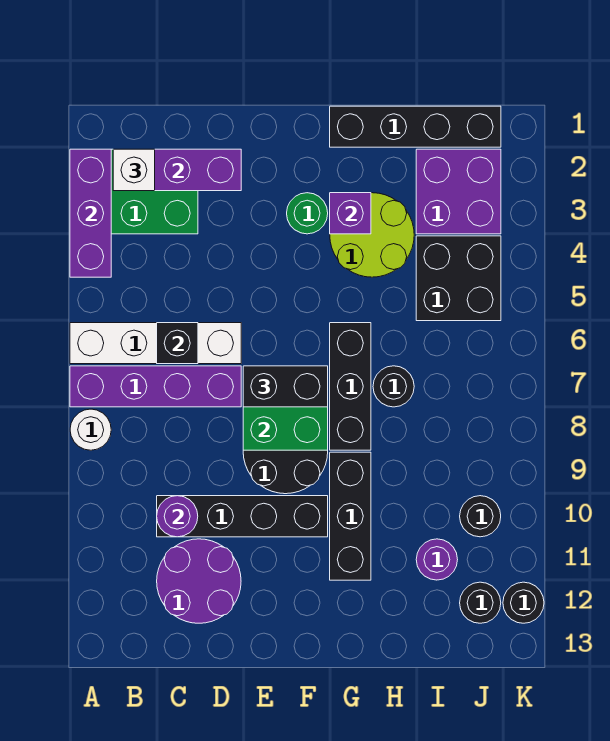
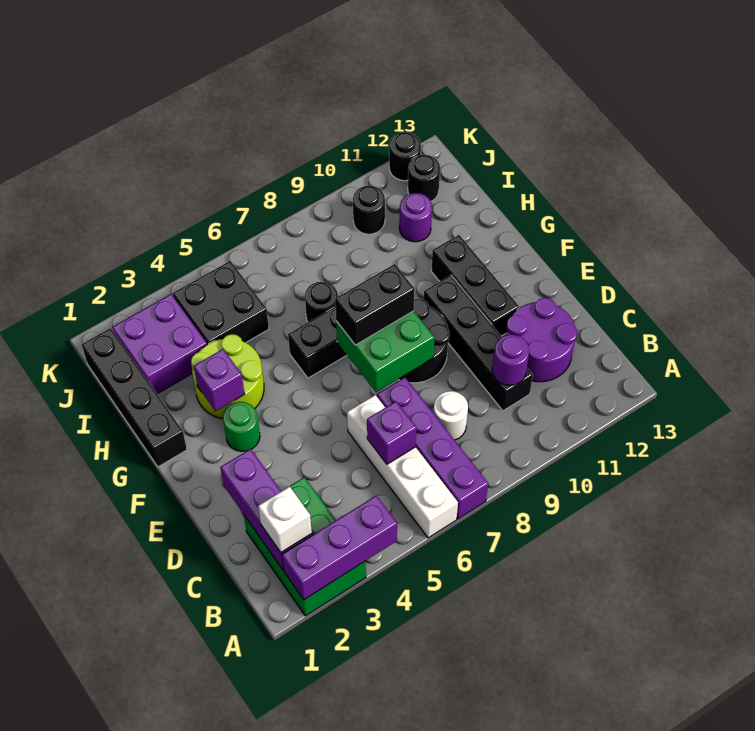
white 1x1 round brick [70,409,111,450] -> white 1x1 round brick moved to [433,391,468,440]
black 1x1 brick [157,323,198,364] -> purple 1x1 brick [367,401,416,464]
black 1x2 brick [243,366,328,407] -> black 1x2 brick turned to [335,264,415,345]
black 1x3 brick [330,452,371,580] -> black 1x3 brick turned to [431,235,519,336]

